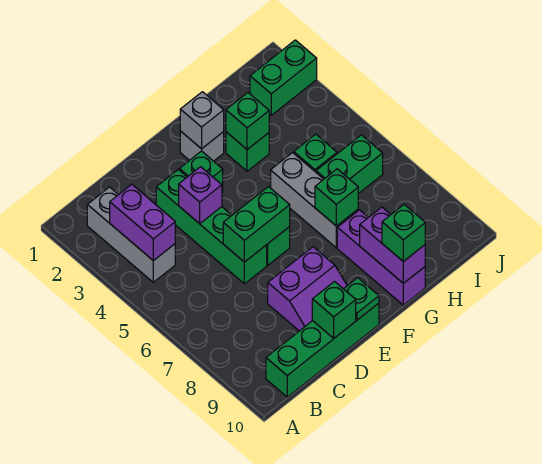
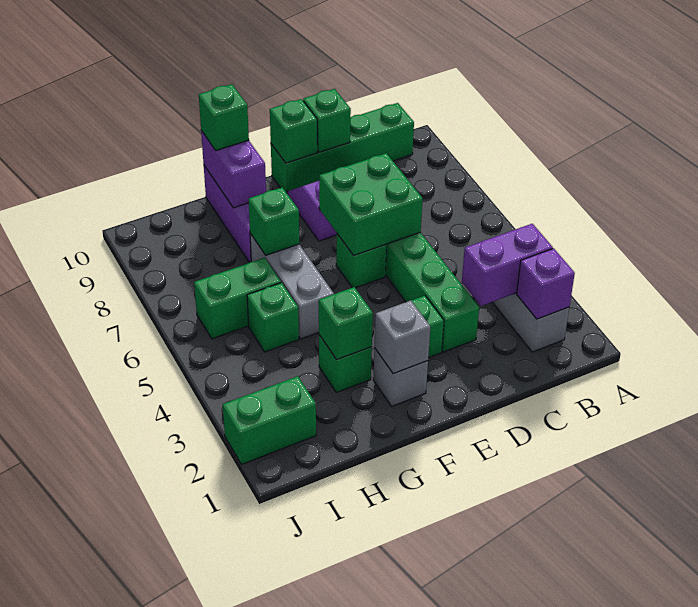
purple 1x2 brick [110,184,175,261] -> purple 1x2 brick turned to [462,224,553,306]
purple 1x1 brick [179,167,222,224] -> purple 1x1 brick moved to [517,248,575,319]
green 1x2 brick [223,187,290,262] -> green 2x2 brick [319,153,423,256]
green 1x1 plate [344,278,379,320] -> green 1x1 brick [270,99,317,163]

